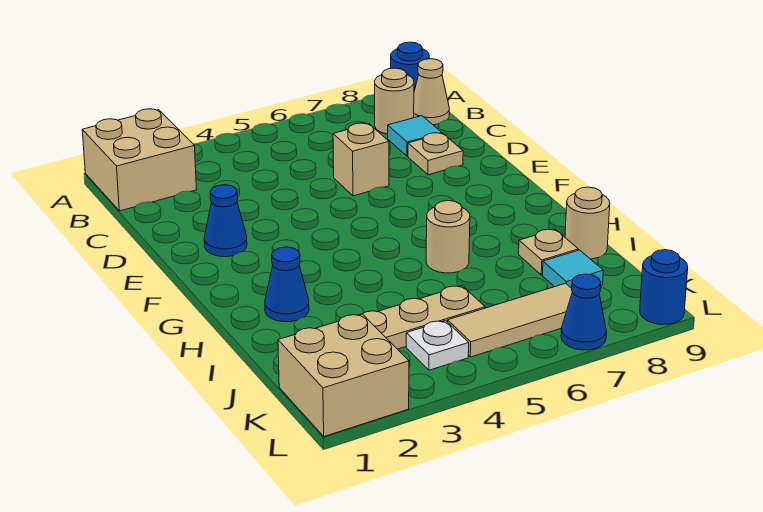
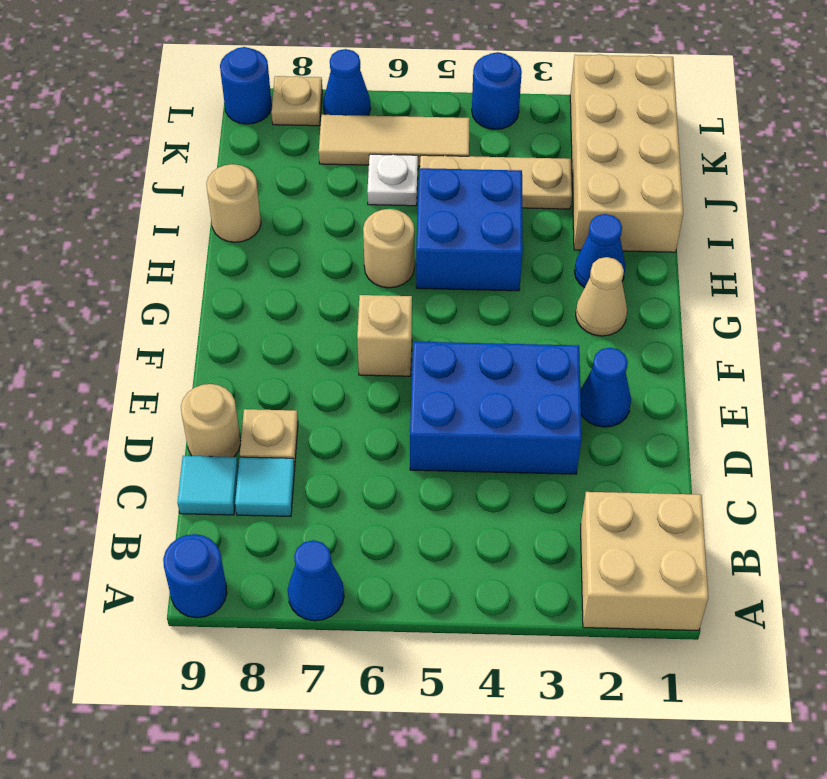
none -> blue 1x1 cone [288,540,344,621]
tan 1x1 round brick [375,68,414,134] -> tan 1x1 round brick moved to [181,384,241,457]
tan 1x1 cone [414,59,449,125] -> tan 1x1 cone moved to [576,257,627,336]
none -> blue 2x3 brick [410,342,582,474]
tan 1x1 brick [333,123,389,196] -> tan 1x1 brick moved to [357,295,412,376]
none -> blue 2x2 brick [416,168,523,291]
tan 1x1 plate [519,229,578,275] -> tan 1x1 plate moved to [271,76,322,126]
cyan 1x1 tile [542,250,603,288] -> cyan 1x1 tile moved to [177,456,238,515]
tan 2x2 brick [278,314,409,436] -> tan 2x4 brick [570,54,683,252]
white 1x1 plate [406,321,469,370] -> white 1x1 plate moved to [367,154,418,206]
none -> blue 1x1 round brick [472,52,522,129]

